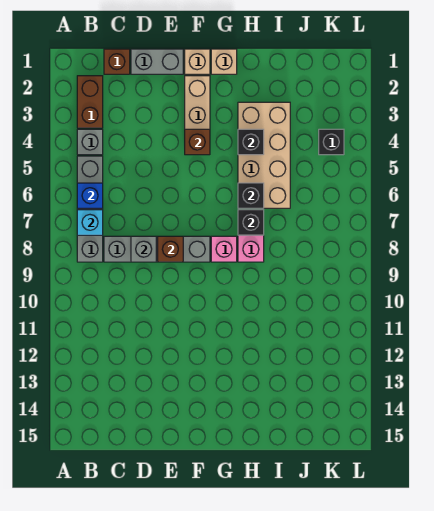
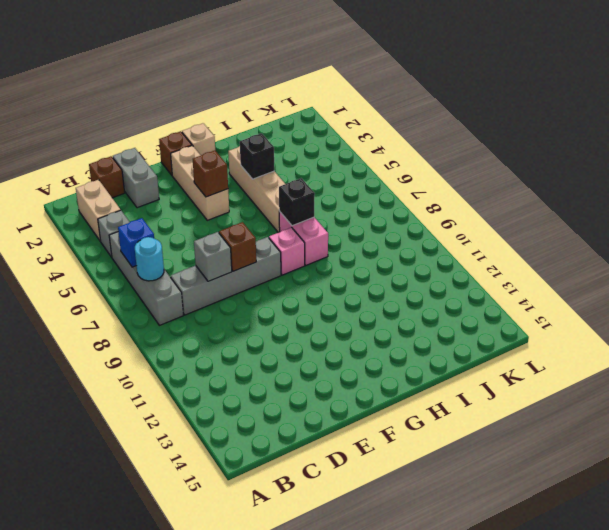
brown 1x2 brick [77,76,103,128] -> tan 1x2 brick [76,180,120,241]
cyan 1x1 brick [77,210,103,235] -> cyan 1x1 round brick [135,237,164,281]
grey 1x2 brick [131,49,183,74] -> grey 1x2 brick turned to [113,148,159,208]
tan 1x1 brick [185,49,210,74] -> brown 1x1 brick [159,131,192,175]
tan 2x4 brick [238,102,290,208] -> tan 1x4 brick [228,146,285,233]
black 1x1 brick [238,183,264,208] -> none
black 1x1 brick [319,129,344,155] -> none

